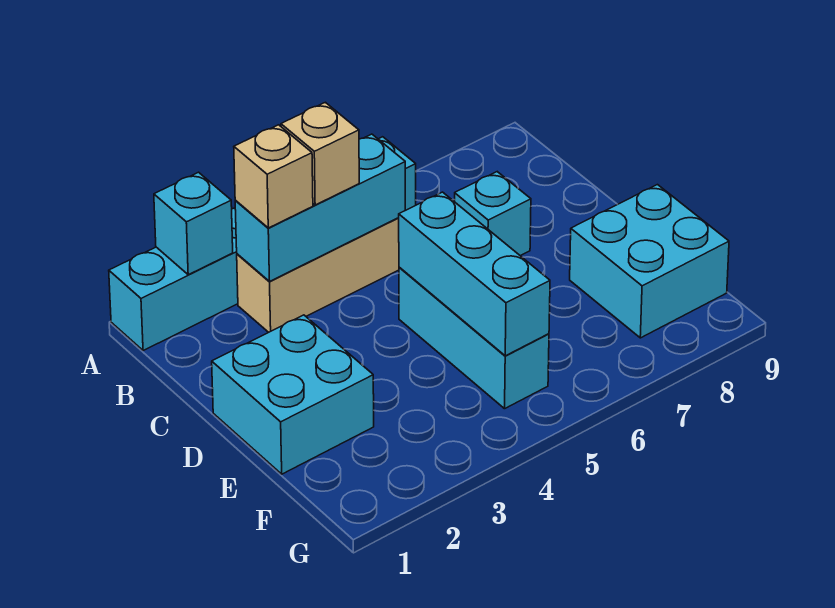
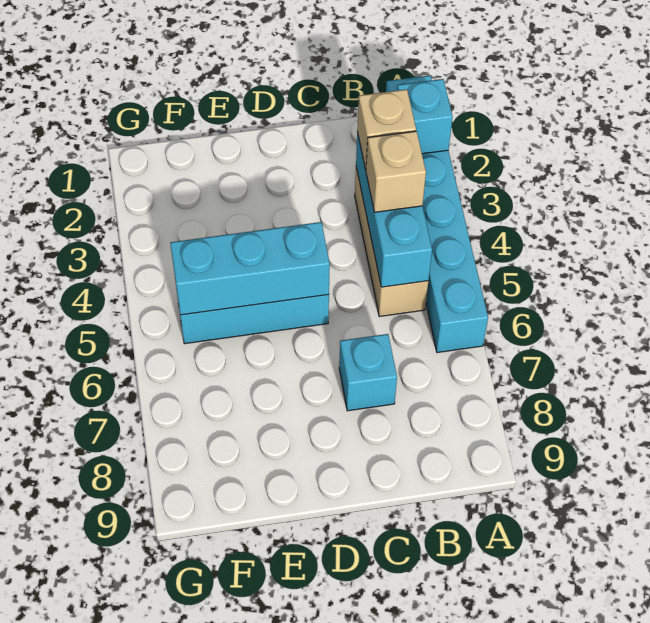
cyan 2x2 brick [212,315,374,474] -> none
cyan 2x2 brick [570,185,729,338] -> none

